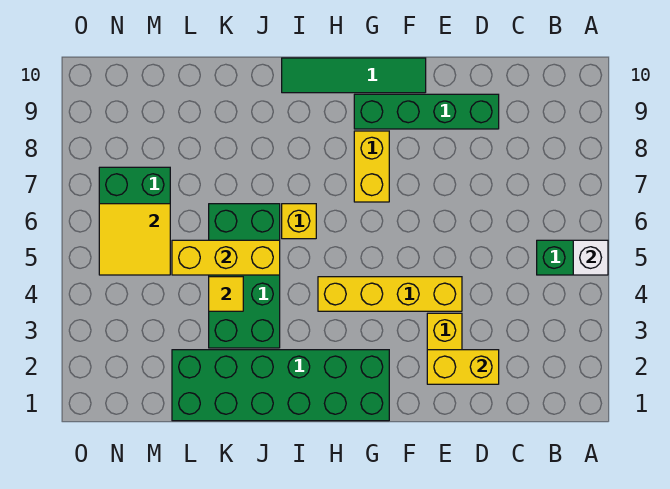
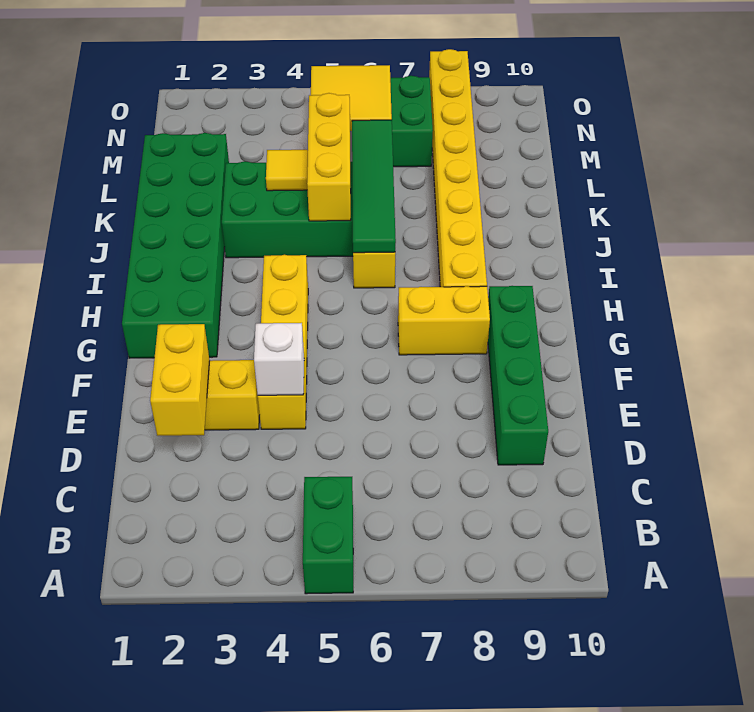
white 1x1 brick [573,240,608,275] -> white 1x1 brick moved to [254,323,304,395]
green 1x4 tile [282,58,426,93] -> green 1x4 tile moved to [352,120,396,253]
none -> yellow 1x8 brick [429,49,487,287]

